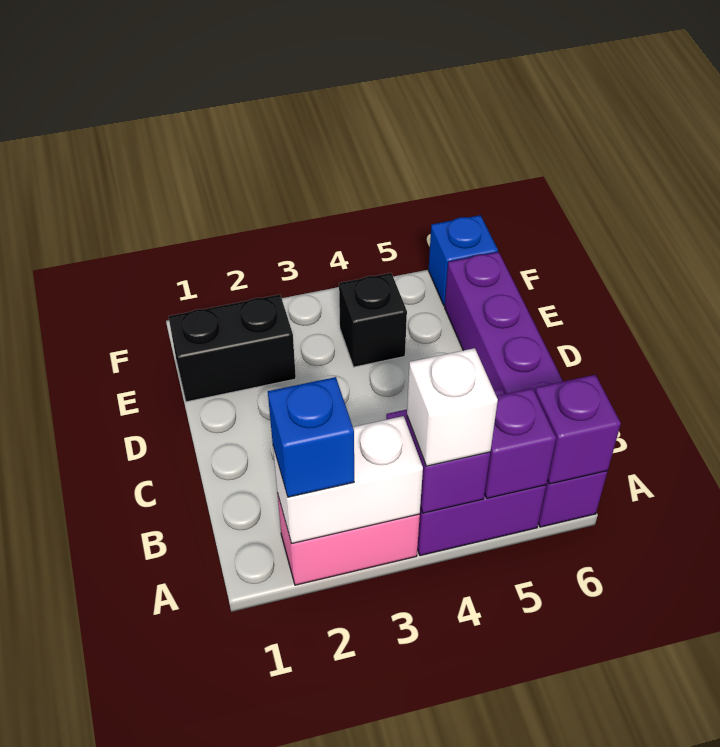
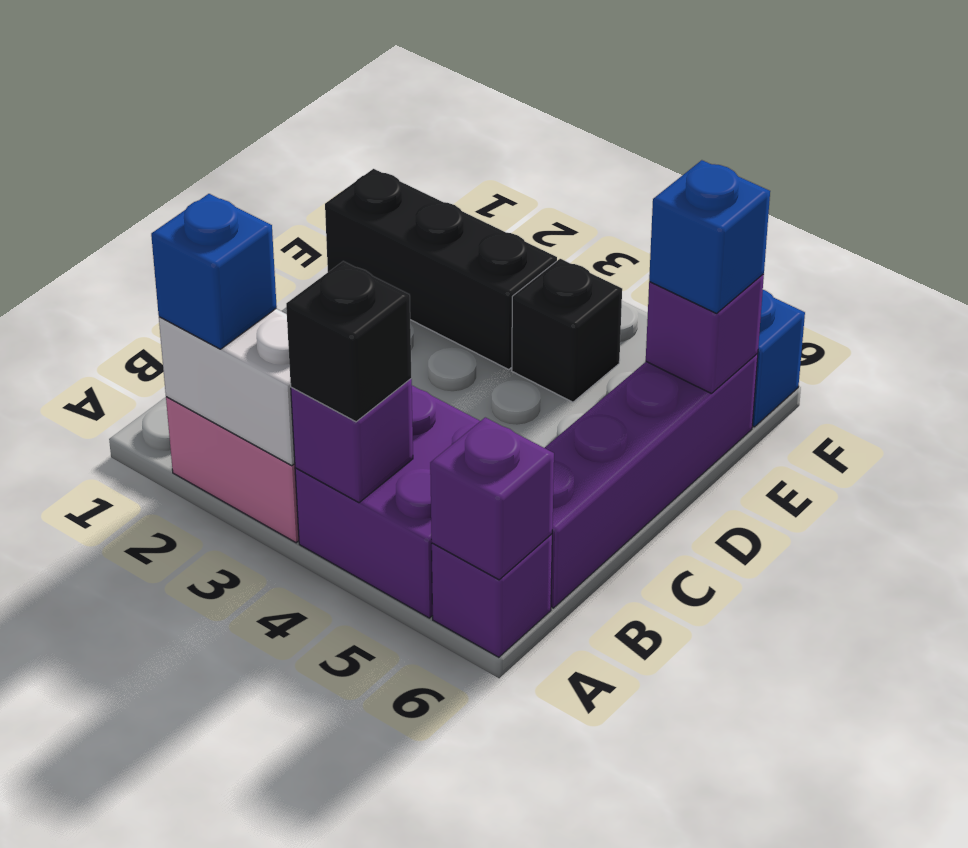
white 1x1 brick [407,348,498,466] -> black 1x1 brick [286,261,411,422]
purple 1x1 brick [485,388,556,498] -> purple 1x1 brick moved to [646,274,764,393]
black 1x2 brick [168,295,296,402] -> black 1x3 brick [325,169,557,369]
none -> blue 1x1 brick [649,160,770,313]

